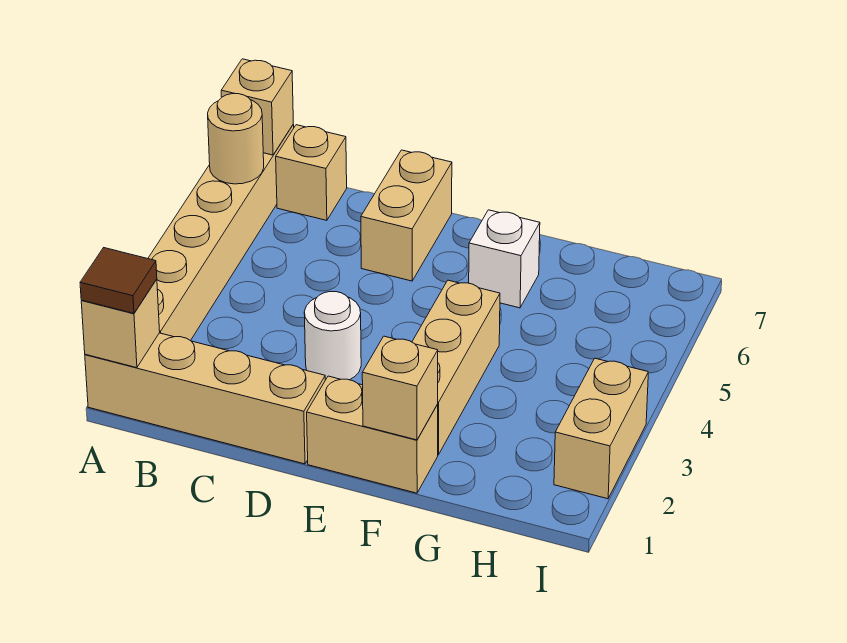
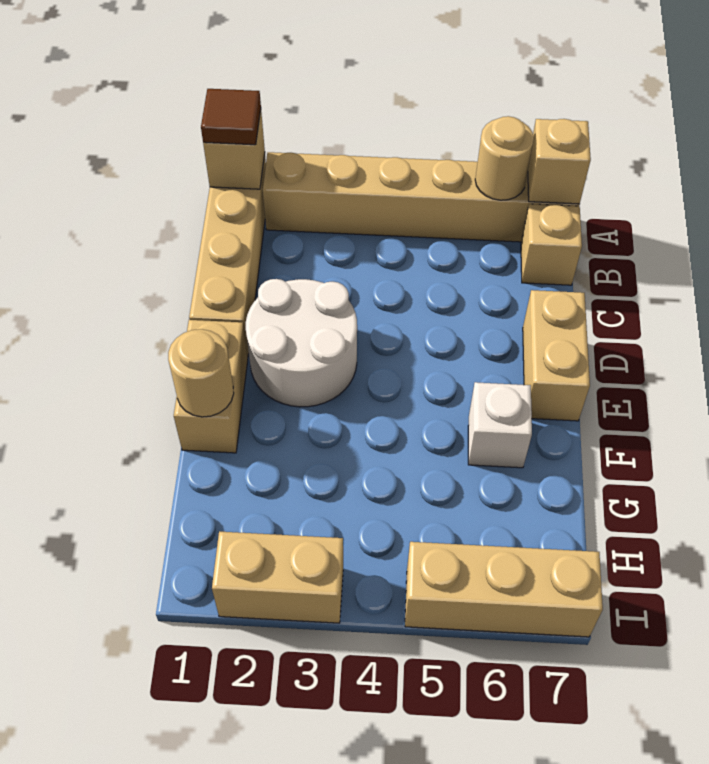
white 1x1 round brick [304,292,361,380] -> white 2x2 round brick [246,279,357,407]
tan 1x2 brick [361,150,452,281] -> tan 1x2 brick turned to [523,290,590,421]
tan 1x1 brick [362,336,438,440] -> tan 1x1 round brick [168,329,234,417]
tan 1x3 brick [412,280,500,455] -> tan 1x3 brick moved to [405,542,603,637]

